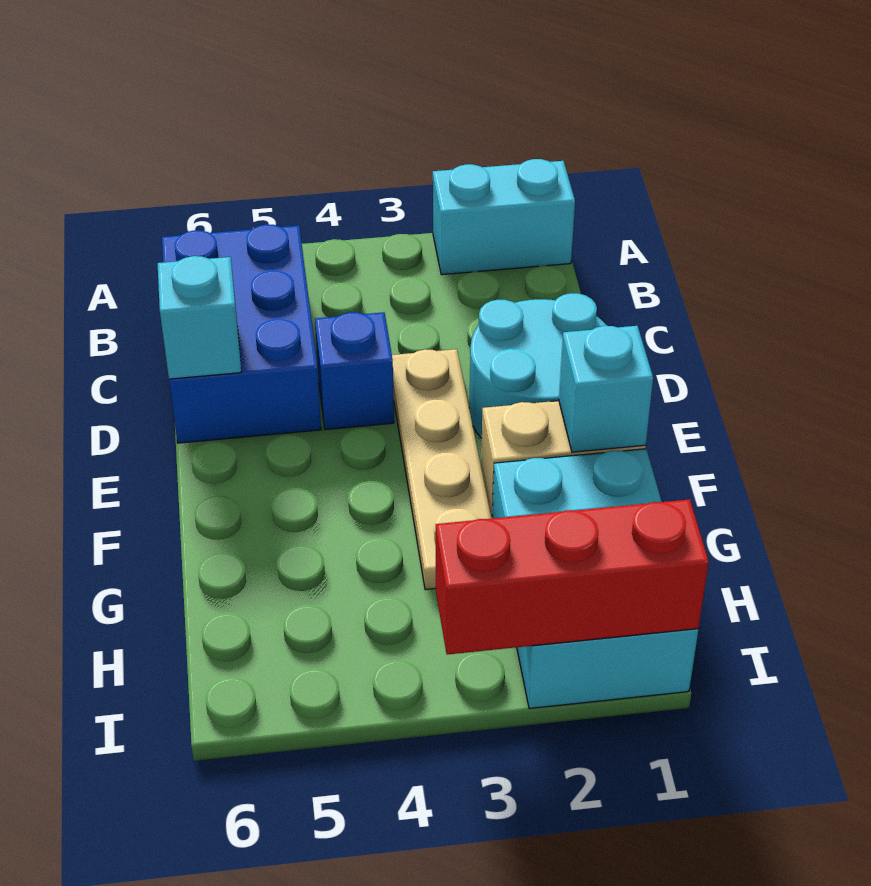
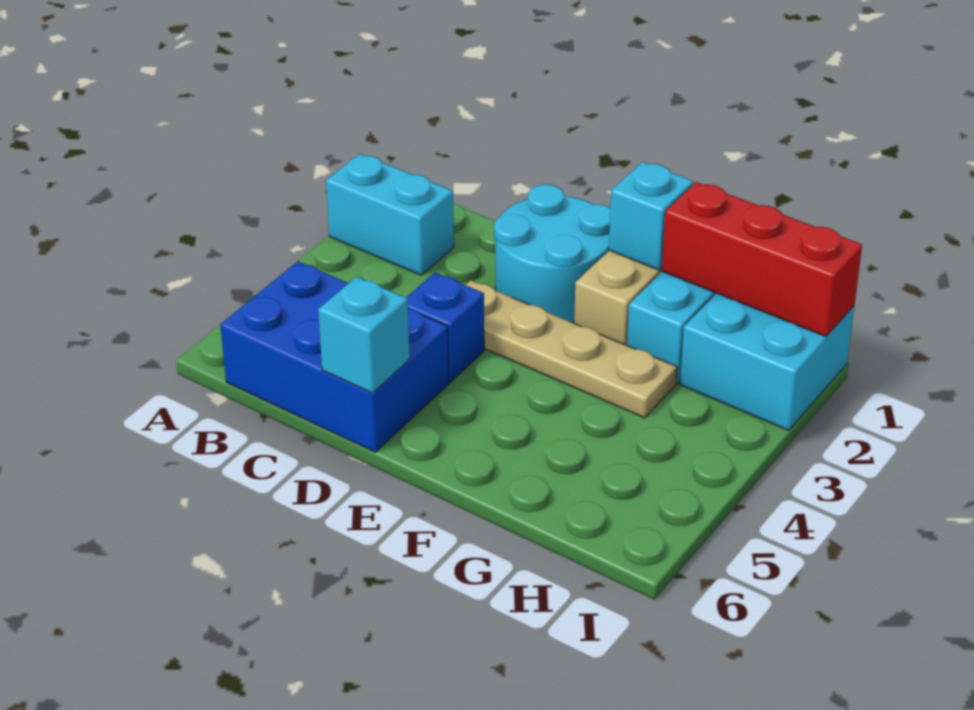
cyan 1x2 brick [433,159,575,275] -> cyan 1x2 brick turned to [326,154,454,275]
red 1x3 brick [436,499,709,655] -> red 1x3 brick turned to [662,182,862,337]

